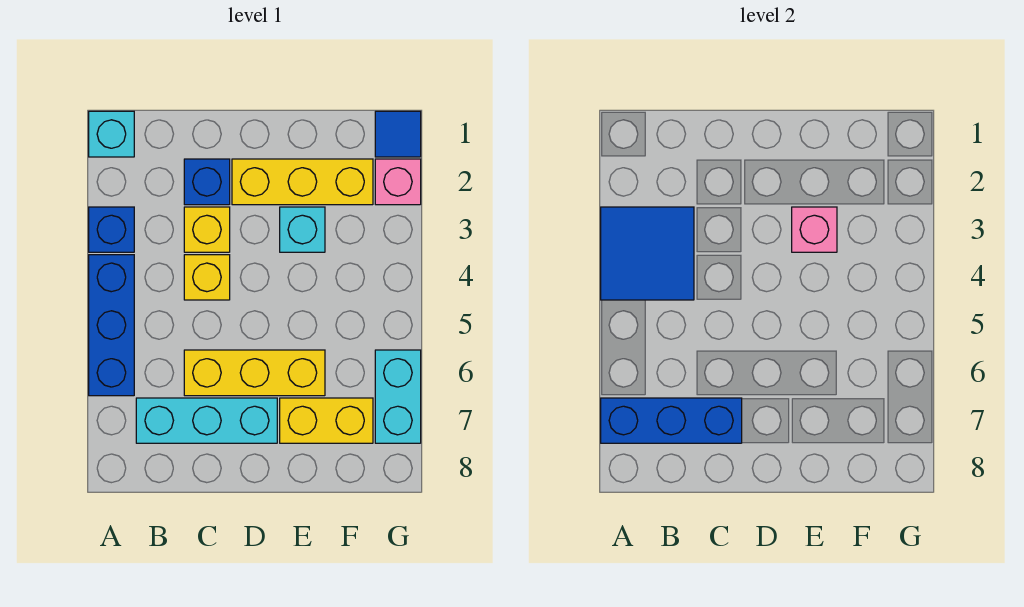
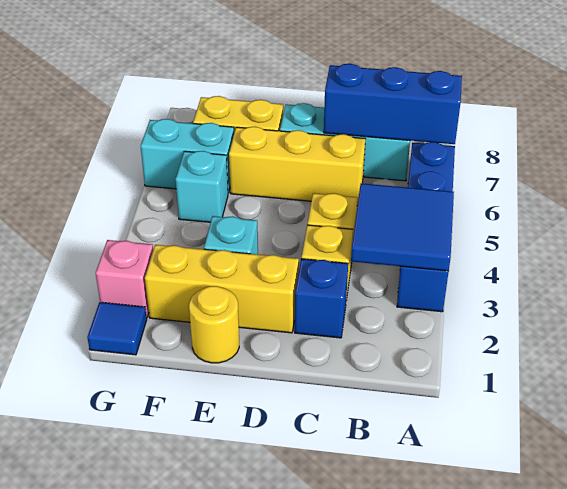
cyan 1x1 brick [89,111,134,157] -> cyan 1x1 brick moved to [175,151,228,222]
none -> yellow 1x1 round brick [189,286,239,363]
pink 1x1 brick [792,207,837,252] -> none
cyan 1x2 brick [375,350,421,443] -> cyan 1x2 brick turned to [141,119,234,193]

